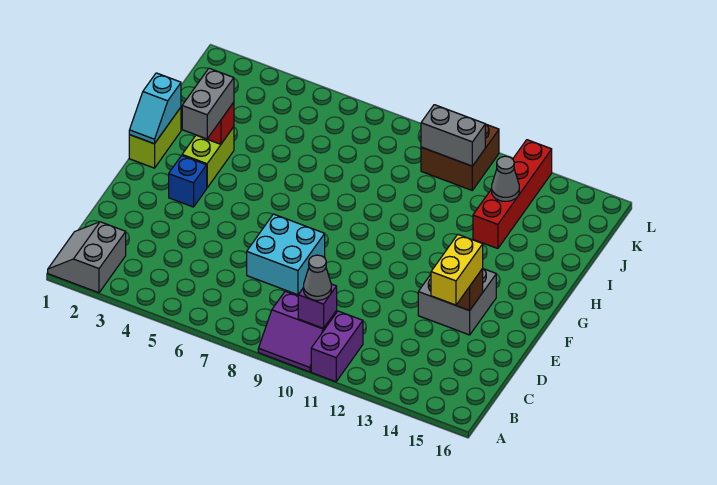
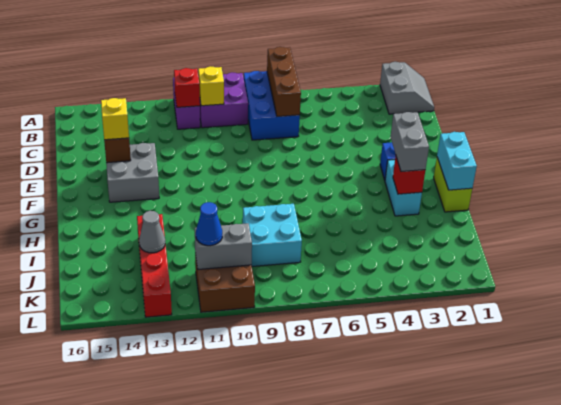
none -> blue 2x3 brick [244,71,300,140]
none -> brown 1x3 brick [267,47,301,117]
purple 2x2 slope [258,291,337,372] -> purple 2x2 brick [198,72,248,128]
purple 1x1 brick [298,284,337,328] -> yellow 1x1 brick [198,66,224,106]
grey 1x1 cone [303,255,331,300] -> none
none -> red 1x1 brick [174,68,200,107]
cyan 2x2 brick [247,214,325,295] -> cyan 2x2 brick moved to [243,204,302,267]
yellow 1x2 brick [431,235,483,305] -> yellow 1x1 brick [101,98,129,140]
cyan 1x2 slope [129,73,181,144] -> cyan 1x2 brick [437,132,477,190]
lime 1x2 brick [182,127,234,188] -> cyan 1x2 brick [385,160,422,216]
none -> blue 1x1 cone [196,202,222,246]

